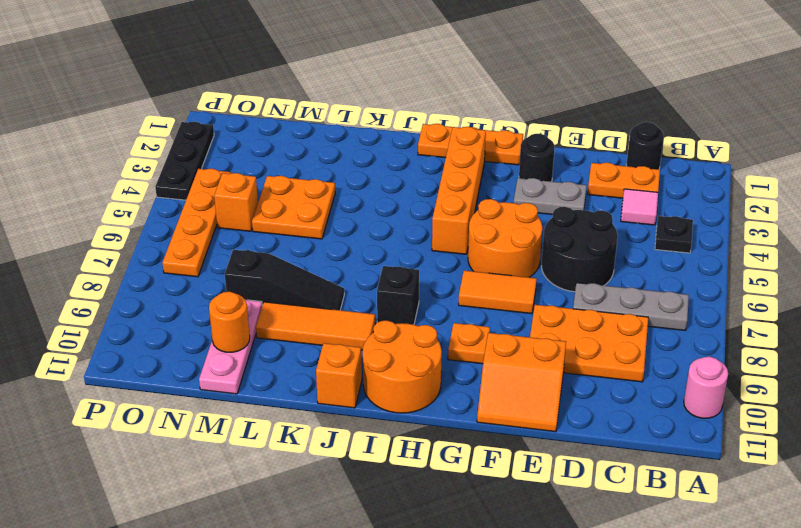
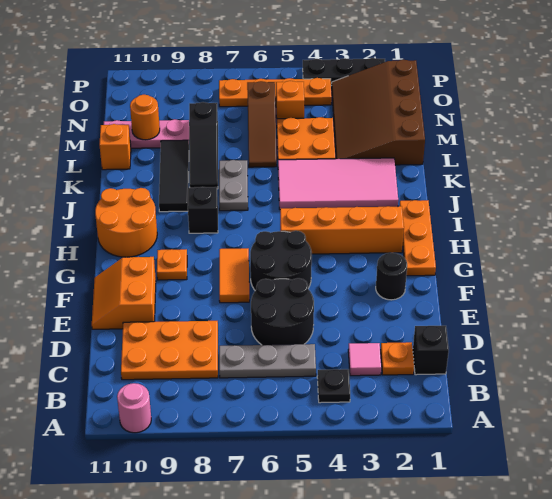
grey 1x3 plate [573,283,689,331] -> grey 1x3 plate turned to [219,344,316,378]
black 1x1 round brick [626,122,664,169] -> black 1x1 brick [413,326,449,375]
orange 1x2 plate [588,163,660,198] -> orange 1x1 plate [381,342,414,375]
orange 2x3 plate [530,305,648,382] -> orange 2x3 plate turned to [121,321,218,380]
grey 1x2 plate [514,178,587,215] -> grey 1x2 plate moved to [219,160,248,211]
orange 2x2 round brick [468,199,542,277] -> black 2x2 round brick [250,231,312,290]
none -> pink 2x4 tile [278,158,398,209]
orange 1x3 tile [256,302,375,350] -> black 1x3 tile [159,140,189,212]
orange 1x1 brick [316,343,362,408] -> orange 1x1 brick moved to [99,124,131,170]
none -> brown 3x4 slope [332,60,425,165]
none -> brown 1x3 slope [247,81,277,167]

